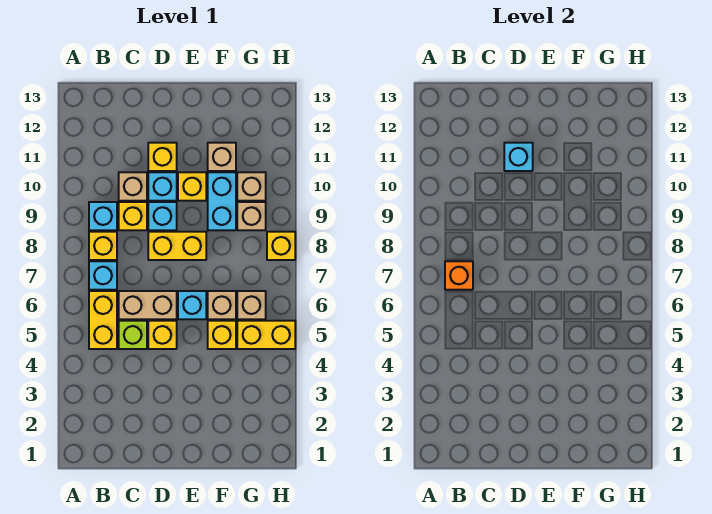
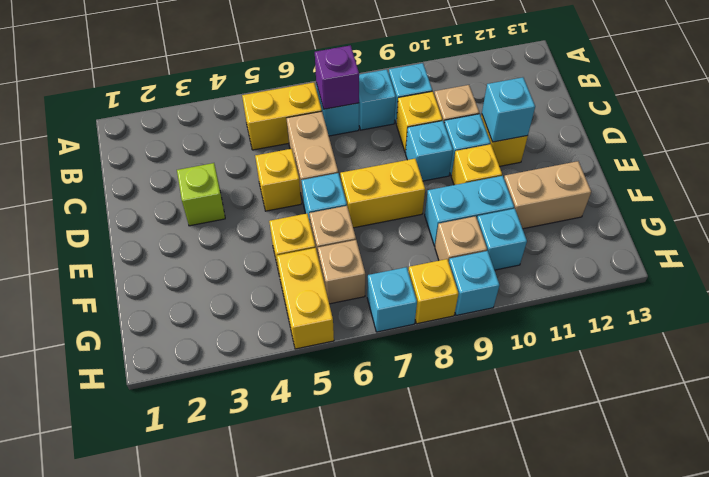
orange 1x1 brick [445,261,473,290] -> purple 1x1 brick [315,45,359,109]
yellow 1x1 brick [89,232,117,260] -> cyan 1x1 brick [359,70,396,130]
lime 1x1 brick [119,321,147,349] -> lime 1x1 brick moved to [177,163,225,226]
yellow 1x2 brick [148,232,206,260] -> yellow 1x2 brick turned to [340,159,425,228]
tan 1x1 brick [208,143,236,171] -> tan 1x2 brick [504,161,591,229]
tan 1x1 brick [237,172,266,201] -> cyan 1x1 brick [477,209,527,270]
none -> cyan 1x1 brick [367,267,417,332]
none -> cyan 1x1 brick [449,251,500,315]

